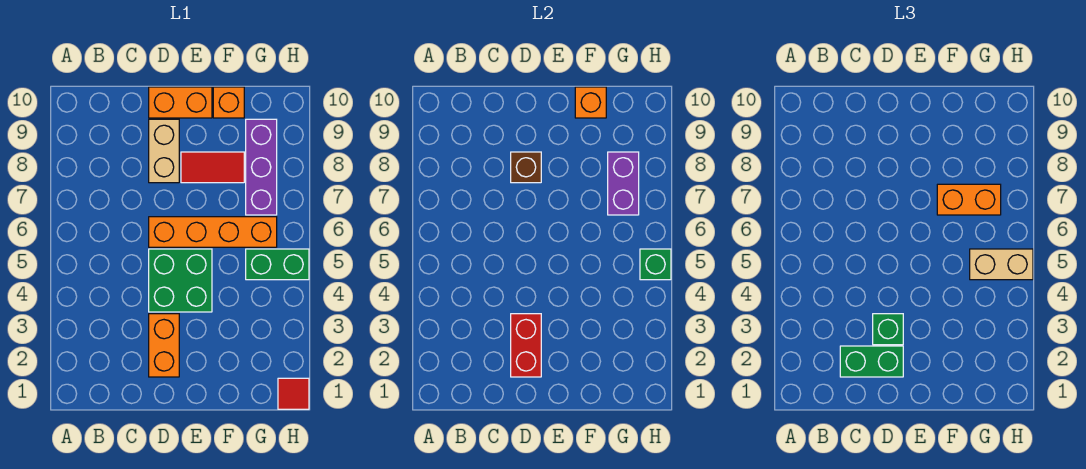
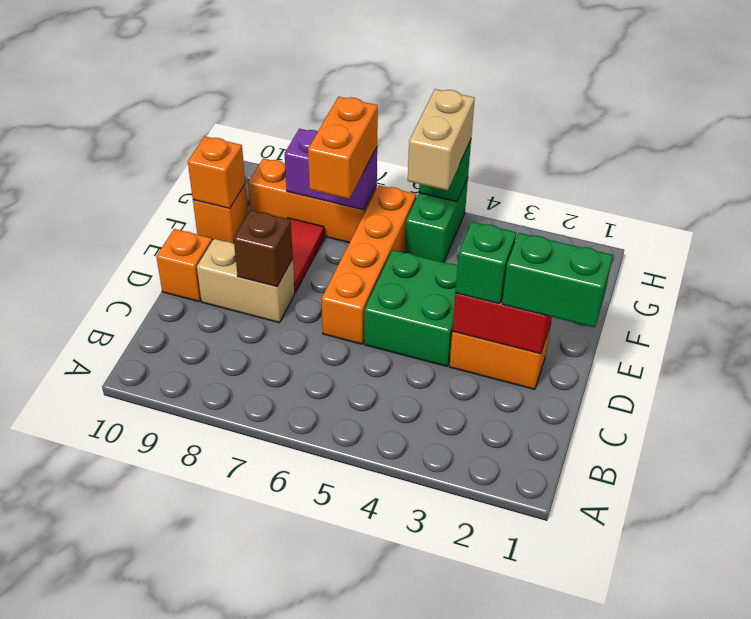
green 1x2 brick [840,346,903,377] -> green 1x2 brick turned to [502,233,613,327]
orange 1x2 brick [149,87,212,118] -> orange 1x1 brick [156,229,212,302]
purple 1x3 brick [246,119,277,215] -> orange 1x3 brick [248,158,377,243]
red 1x1 tile [278,378,309,409] -> none

